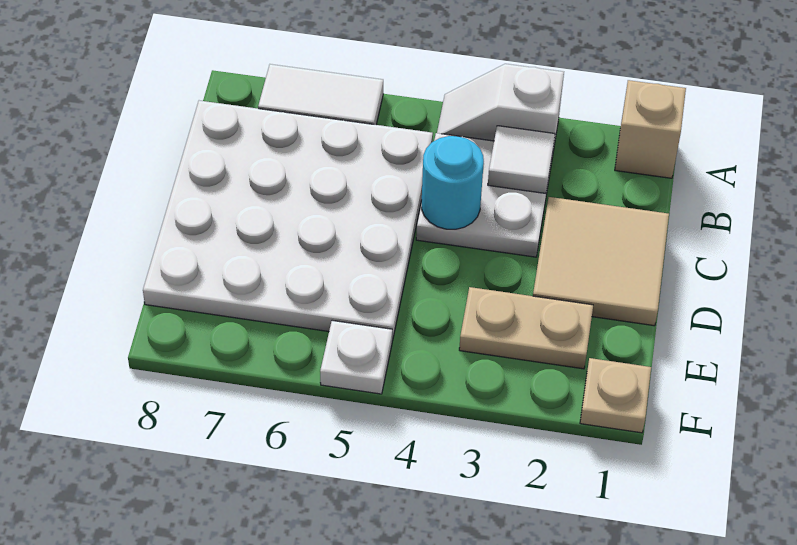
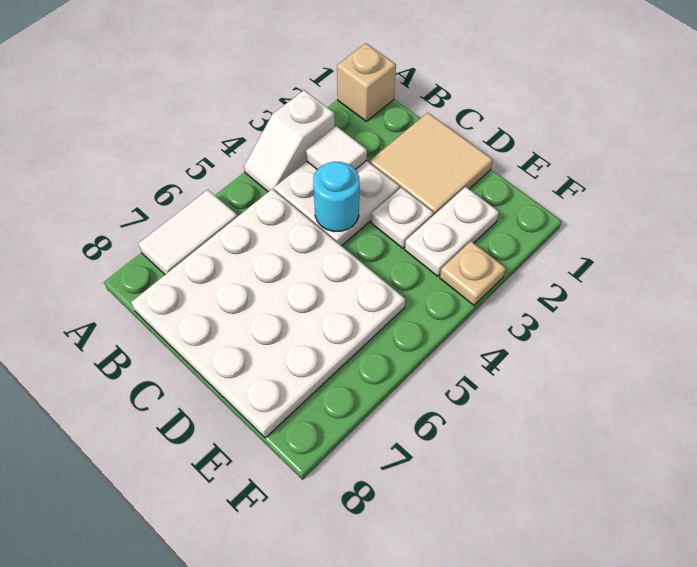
tan 1x2 plate [459,287,593,369] -> white 1x2 plate [405,187,499,276]
tan 1x1 plate [580,358,651,433] -> tan 1x1 plate moved to [440,241,506,305]
white 1x1 plate [320,320,392,394] -> white 1x1 plate moved to [371,188,434,248]

